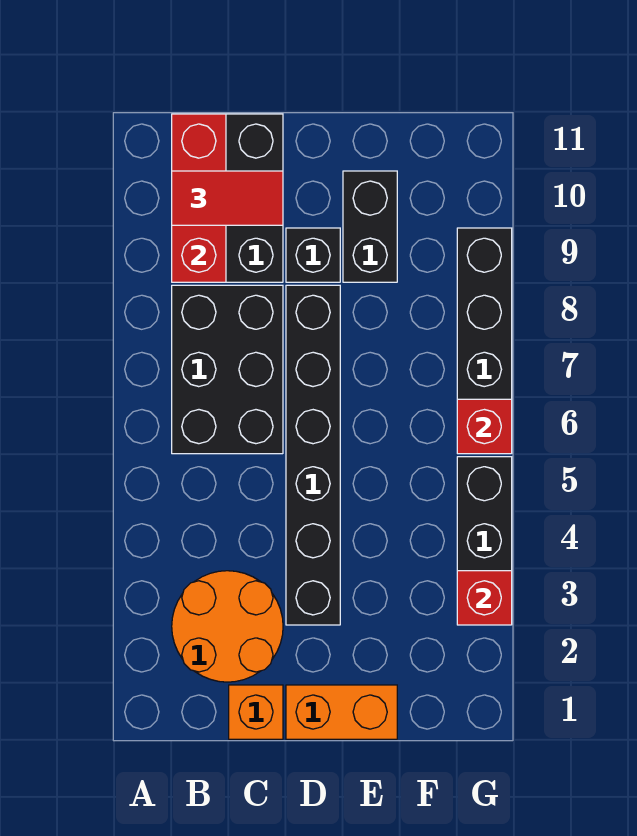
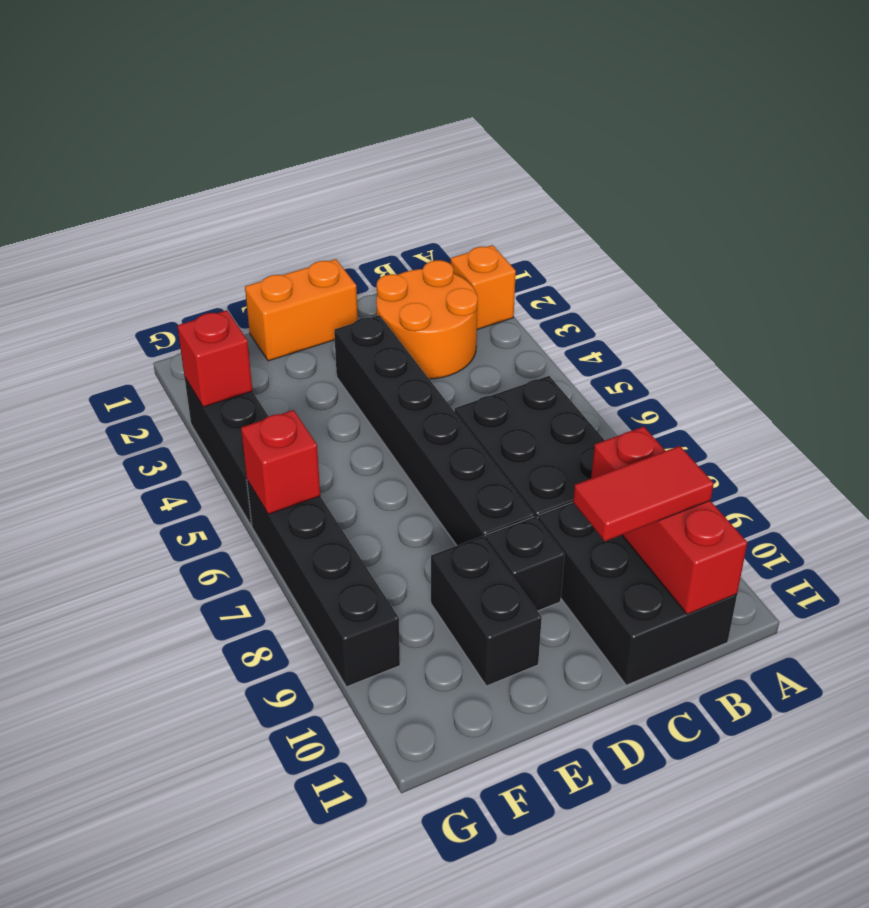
orange 1x1 brick [229,685,283,739] -> orange 1x1 brick moved to [451,245,516,330]

